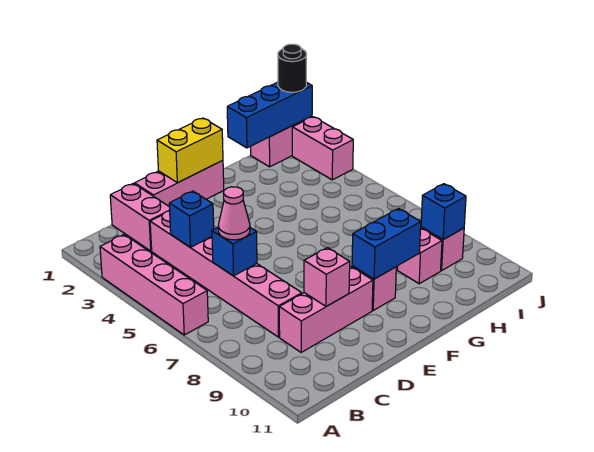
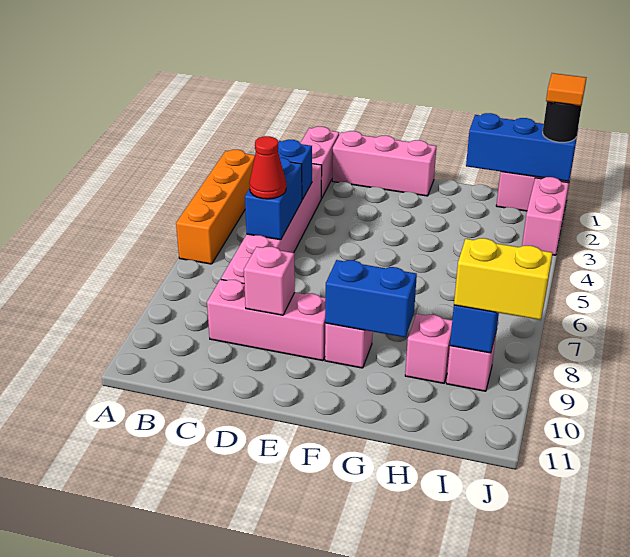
pink 1x4 brick [100,235,208,335] -> orange 1x4 brick [176,150,255,264]
blue 1x1 brick [212,228,257,276] -> blue 1x2 brick [245,158,302,240]
pink 1x1 cone [218,187,250,240] -> red 1x1 cone [249,136,286,199]
yellow 1x2 brick [157,118,223,183] -> yellow 1x2 brick moved to [454,238,552,320]
none -> orange 1x1 tile [546,73,586,106]

